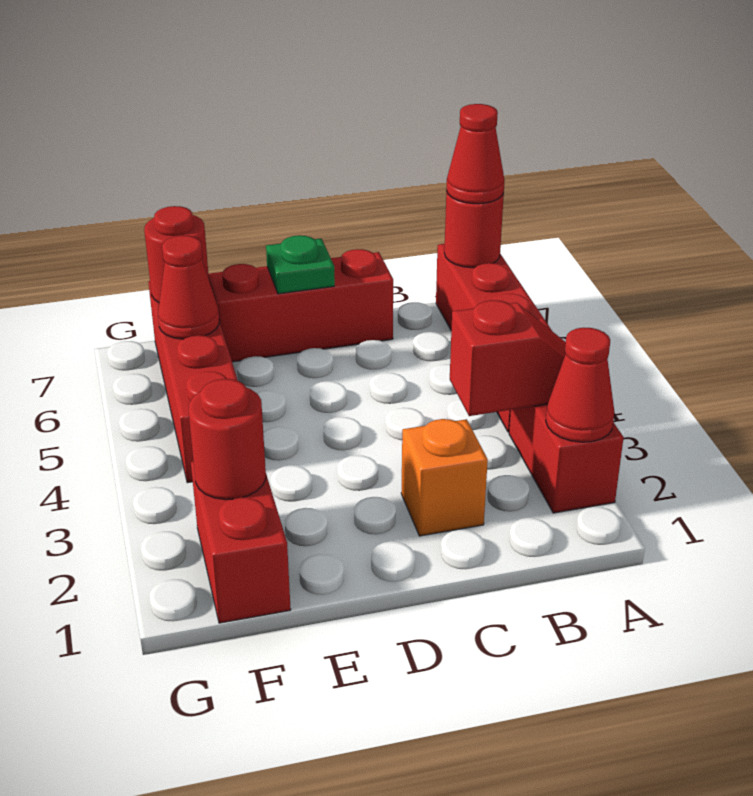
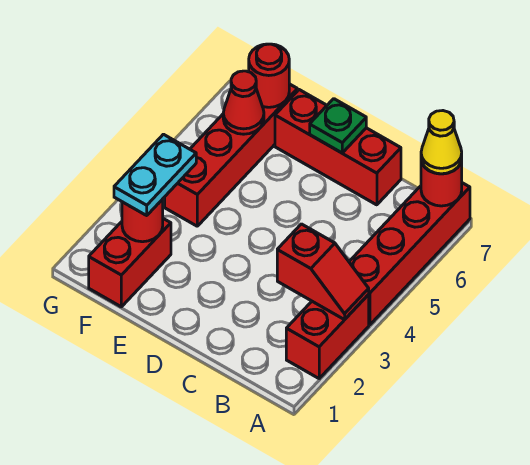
red 1x1 cone [546,328,614,442] -> none
red 1x1 cone [446,104,505,204] -> yellow 1x1 cone [421,111,462,174]
orange 1x1 brick [401,419,488,536] -> none
none -> cyan 1x2 plate [114,134,196,215]

